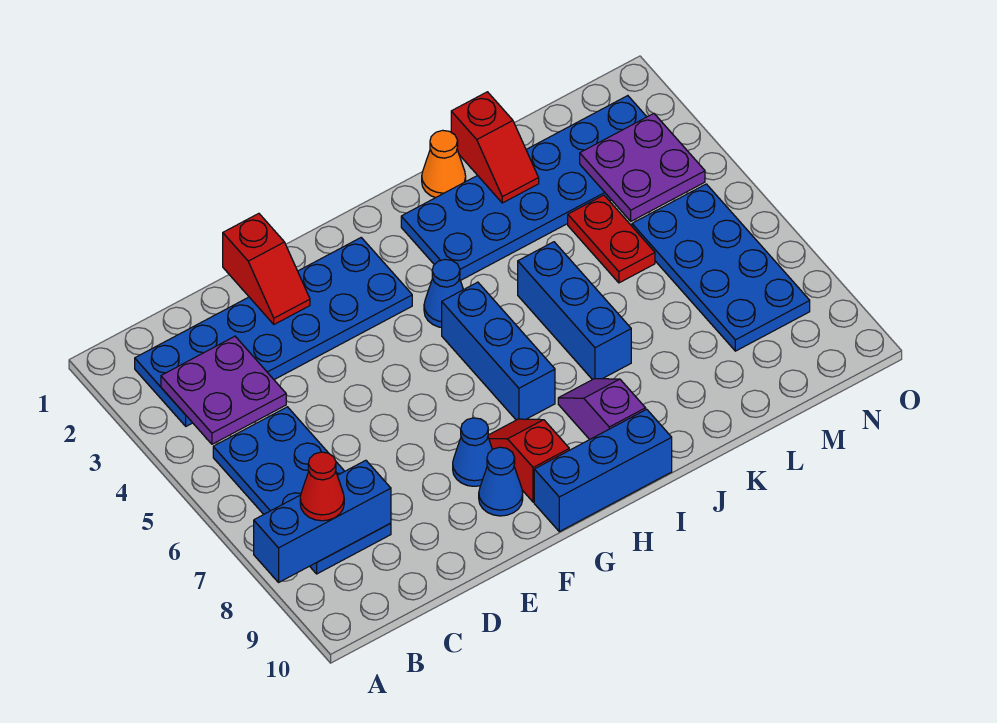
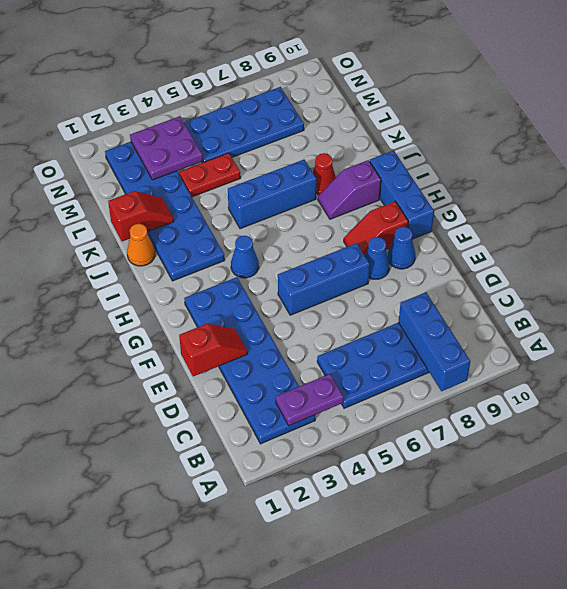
purple 2x2 plate [161,336,286,444] -> purple 1x2 plate [276,374,344,426]
red 1x1 cone [300,452,344,521] -> red 1x1 cone moved to [313,153,336,195]
blue 1x3 brick [442,282,555,420] -> blue 1x3 brick moved to [278,243,370,315]

